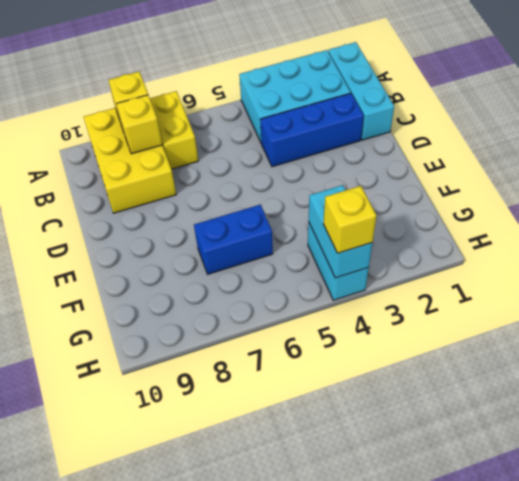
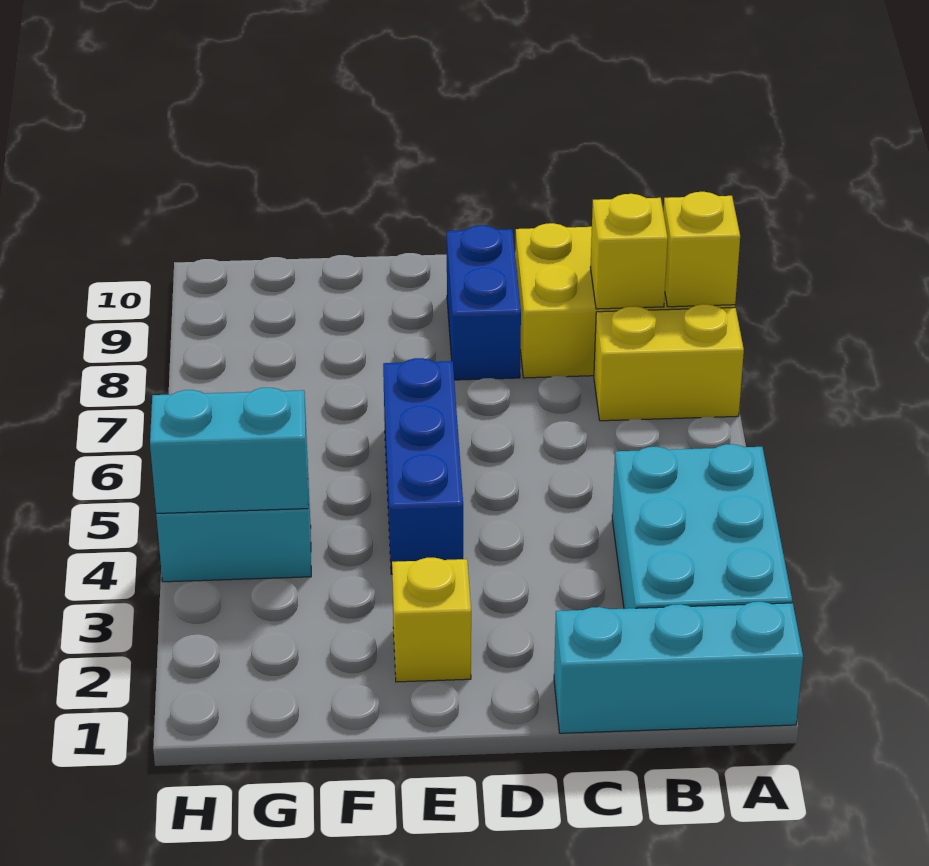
blue 1x3 brick [260,93,364,167] -> blue 1x3 brick moved to [383,358,463,574]
blue 1x2 brick [194,205,273,274] -> blue 1x2 brick moved to [447,225,521,380]
yellow 1x1 brick [323,186,377,253] -> yellow 1x1 brick moved to [392,558,471,682]

